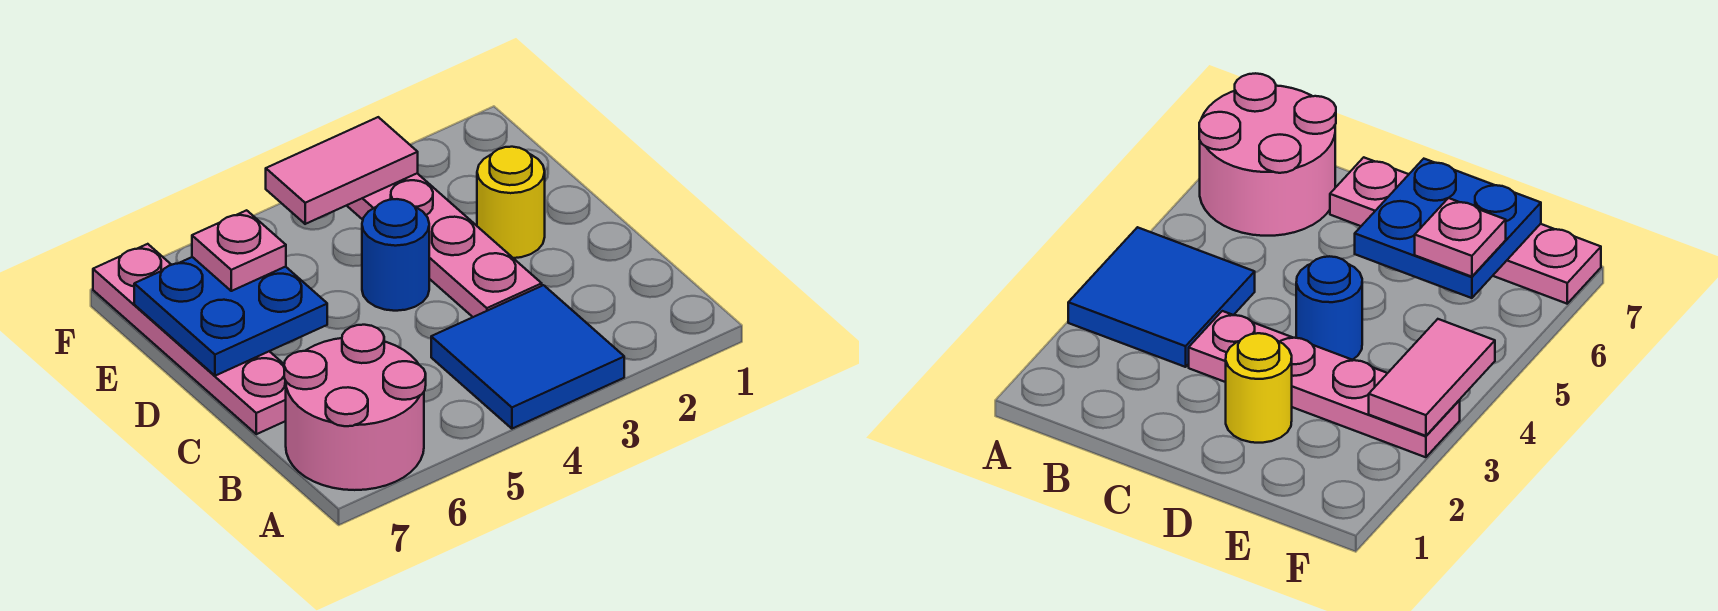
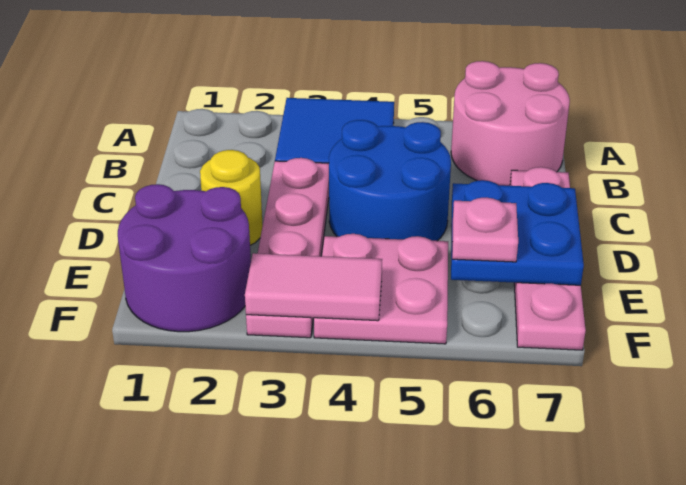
blue 1x1 round brick [362,199,429,311] -> blue 2x2 round brick [329,120,451,241]
none -> purple 2x2 round brick [118,184,251,332]
none -> pink 2x2 plate [314,234,448,344]

